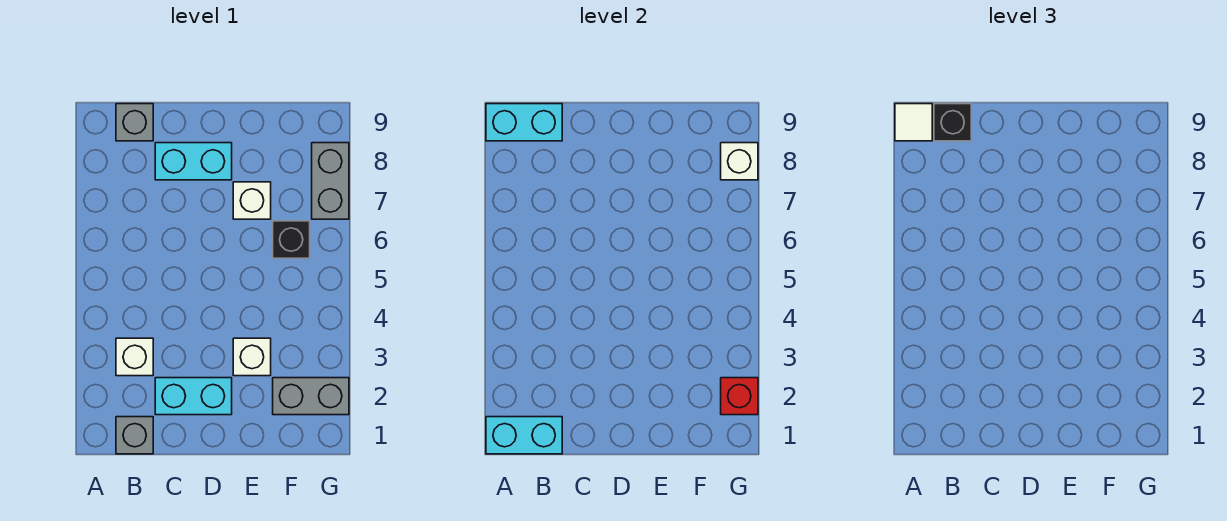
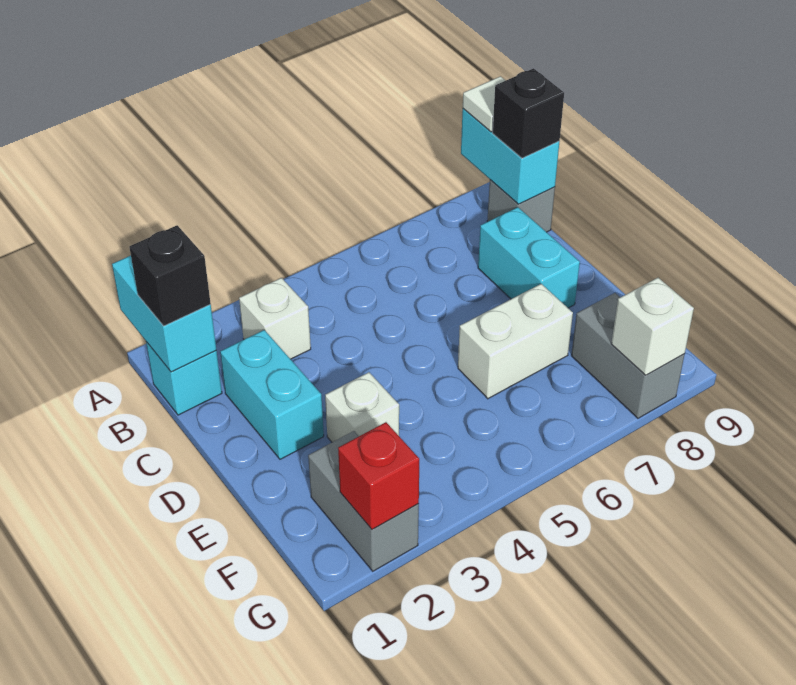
grey 1x1 brick [116,417,153,454] -> cyan 1x1 brick [146,342,222,415]
white 1x1 brick [233,182,271,219] -> white 1x2 brick [458,284,573,399]
black 1x1 brick [273,221,310,258] -> black 1x1 brick moved to [129,225,211,326]
grey 1x2 brick [312,143,349,219] -> grey 1x2 brick turned to [571,293,685,418]

